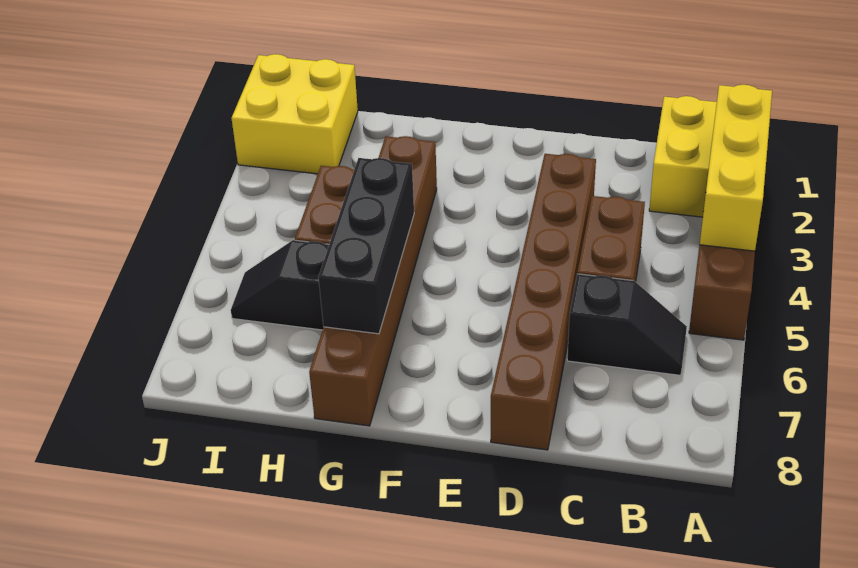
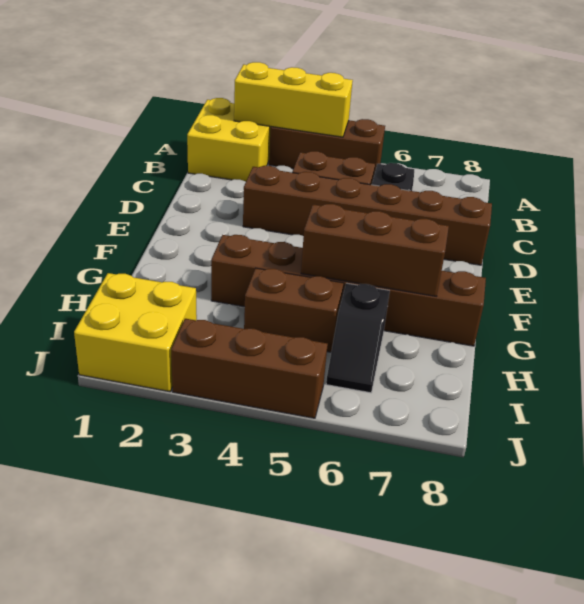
black 1x3 brick [318,158,414,334] -> brown 1x3 brick [301,204,449,296]
none -> brown 1x3 brick [171,319,328,418]

